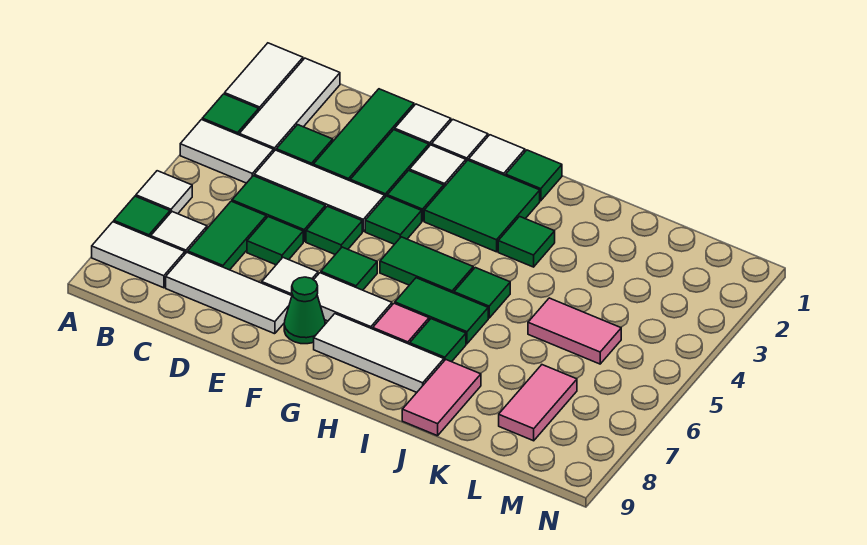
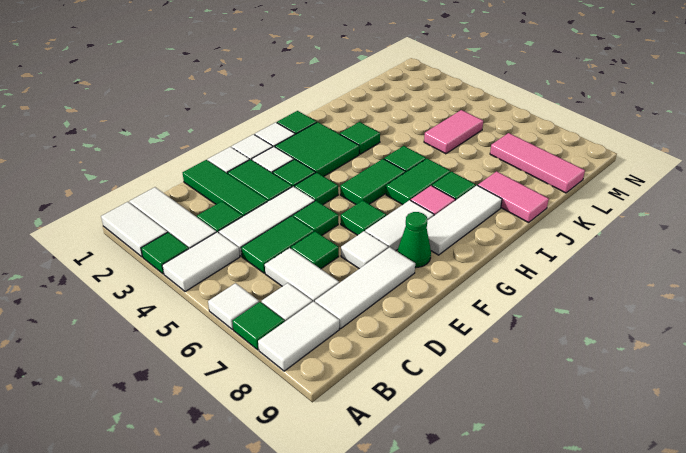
green 1x2 tile [188,201,266,270] -> white 1x2 tile [265,248,339,302]
pink 1x2 tile [499,365,577,441] -> pink 1x3 tile [490,133,585,193]

